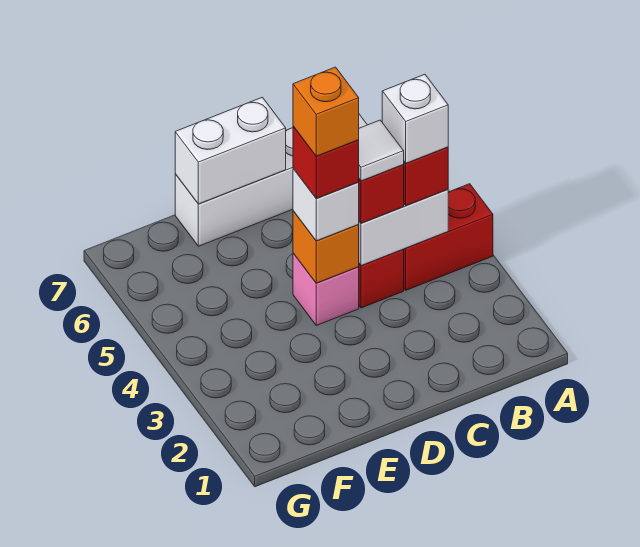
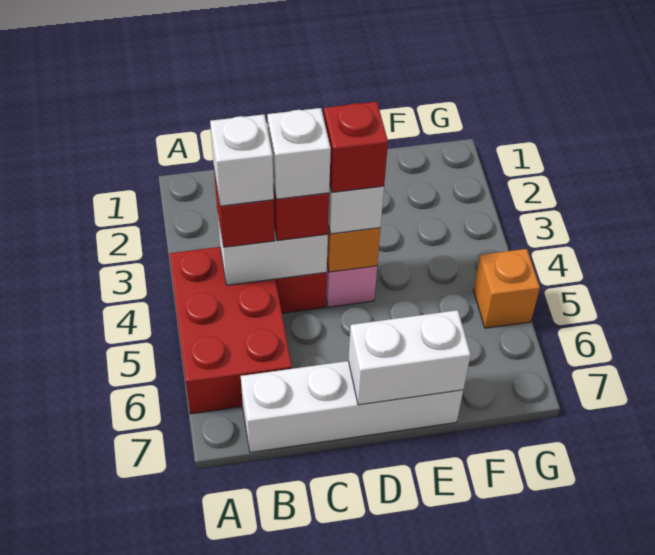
red 1x2 brick [403,184,493,290] -> red 2x3 brick [169,247,292,414]
white 1x1 tile [359,120,404,181] -> white 1x1 brick [267,108,331,199]
orange 1x1 brick [293,67,359,156] -> orange 1x1 brick moved to [473,249,540,328]

